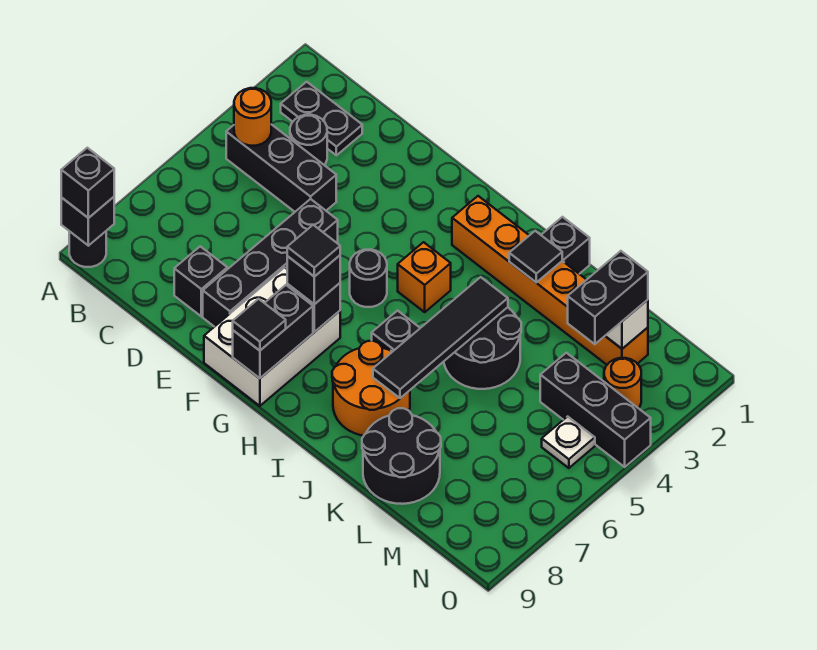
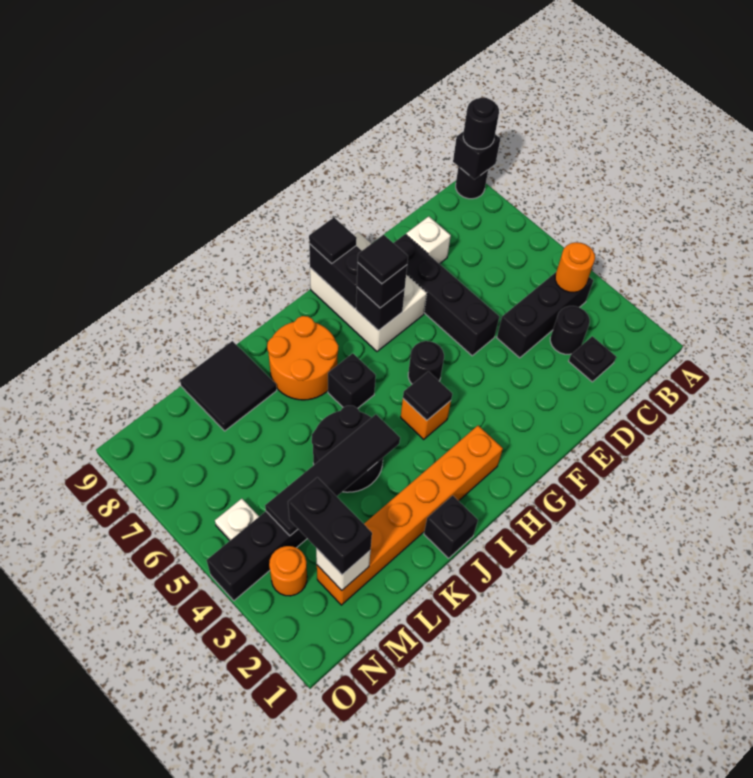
black 1x1 brick [61,148,114,218] -> black 1x1 round brick [463,98,499,149]
black 1x2 plate [281,82,362,155] -> black 1x1 plate [569,336,616,382]
black 1x1 brick [174,246,227,316] -> white 1x1 brick [406,216,451,264]
black 1x1 tile [509,231,562,283] -> black 1x1 tile moved to [403,371,452,421]
black 1x4 tile [373,277,508,398] -> black 1x4 tile turned to [265,414,400,536]
black 2x2 round brick [362,408,441,504] -> black 2x2 tile [180,341,277,431]

